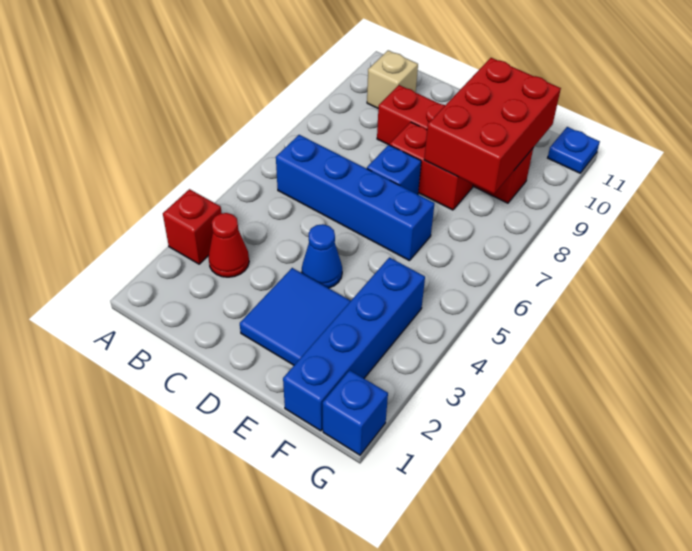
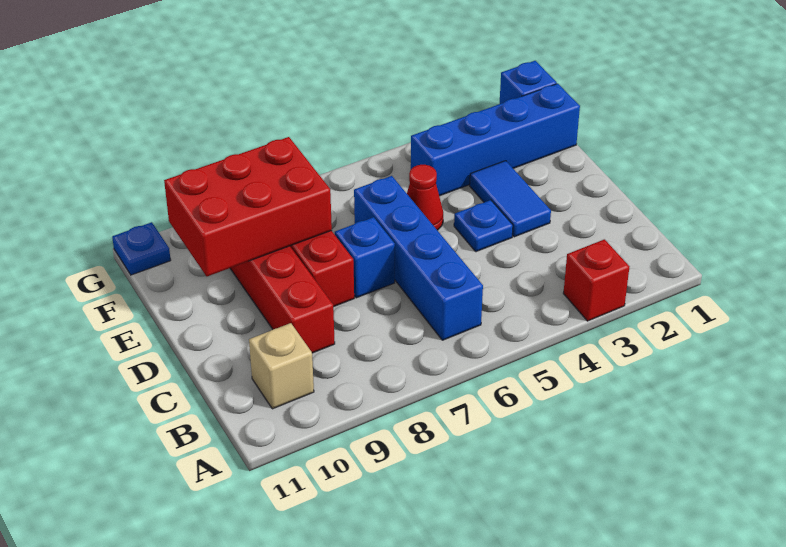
red 1x1 cone [208,213,249,277] -> red 1x1 cone moved to [407,165,443,230]
blue 2x2 tile [240,268,350,365] -> blue 1x2 tile [470,161,551,237]
blue 1x1 cone [302,224,342,288] -> blue 1x1 plate [454,200,513,252]

